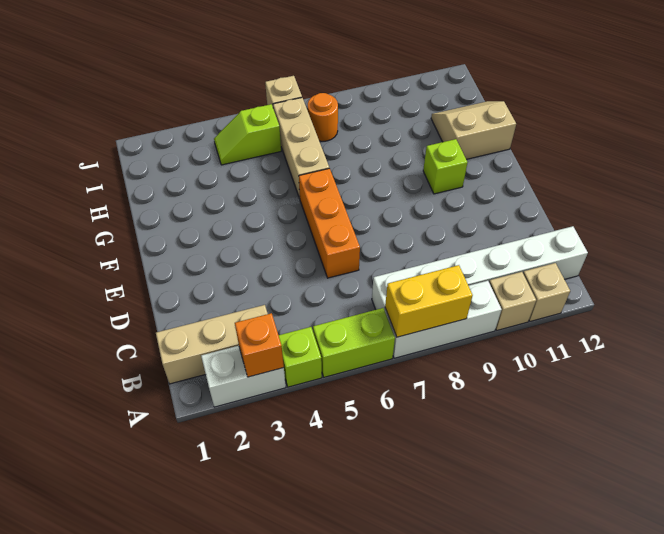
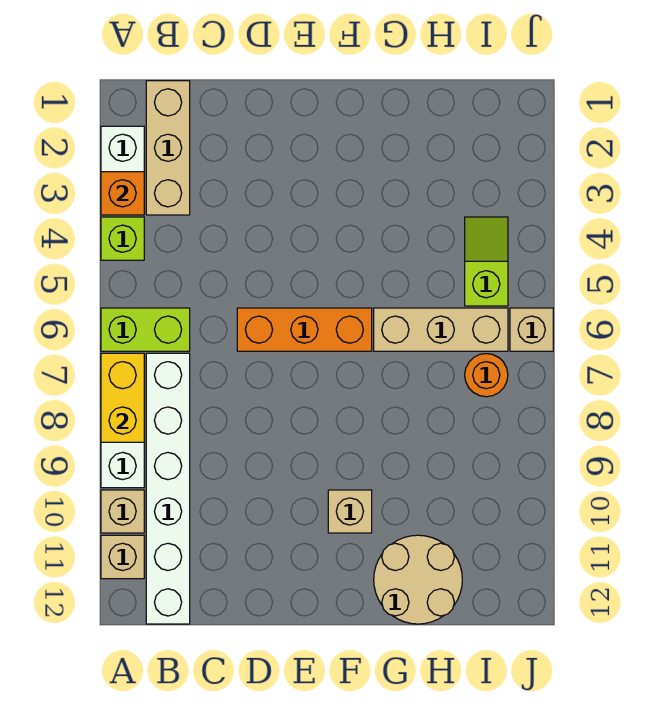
lime 1x2 brick [313,308,395,377] -> lime 1x2 brick turned to [101,308,190,351]
lime 1x1 brick [423,139,468,194] -> tan 1x1 brick [328,490,372,533]
tan 2x2 slope [431,101,516,159] -> tan 2x2 round brick [374,535,462,624]

